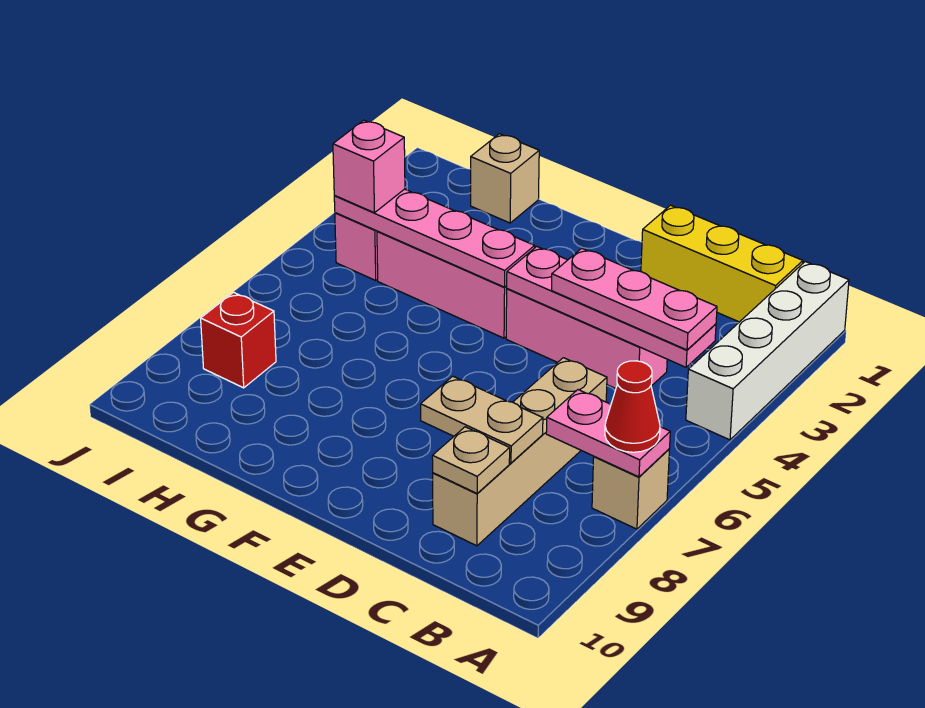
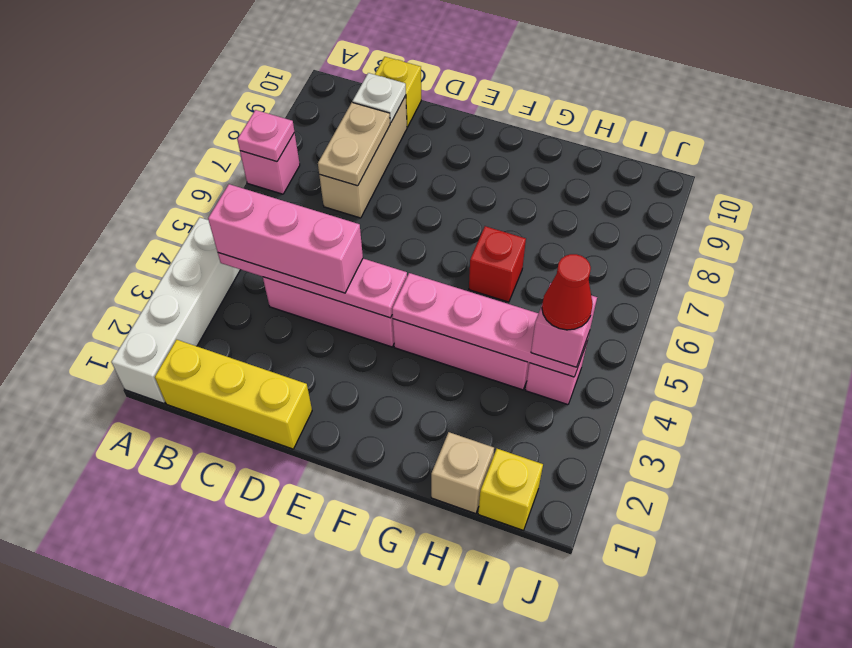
tan 1x1 brick [592,449,670,529] -> pink 1x1 brick [240,133,300,194]
pink 1x2 plate [546,390,670,477] -> pink 1x1 plate [237,110,294,162]
red 1x1 cone [605,361,660,452] -> red 1x1 cone moved to [542,254,593,330]
pink 1x3 plate [552,248,717,350] -> pink 1x3 brick [208,184,363,293]
tan 1x4 brick [433,358,607,546] -> tan 1x3 brick [319,96,407,218]
tan 1x2 plate [421,376,543,463] -> tan 1x2 plate turned to [318,102,390,186]
tan 1x1 plate [432,427,510,493] -> white 1x1 plate [353,73,406,123]
none -> yellow 1x1 brick [375,57,421,127]
none -> yellow 1x1 brick [478,449,543,530]
red 1x1 brick [201,292,276,388] -> red 1x1 brick moved to [469,226,526,302]

